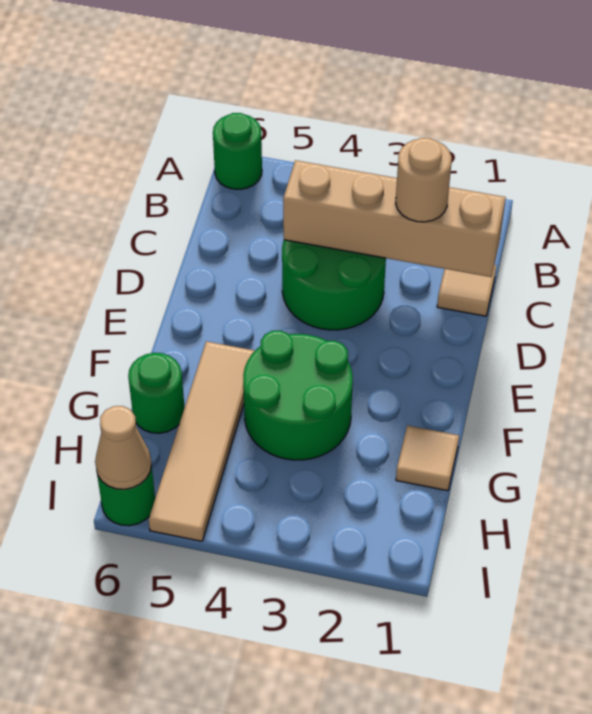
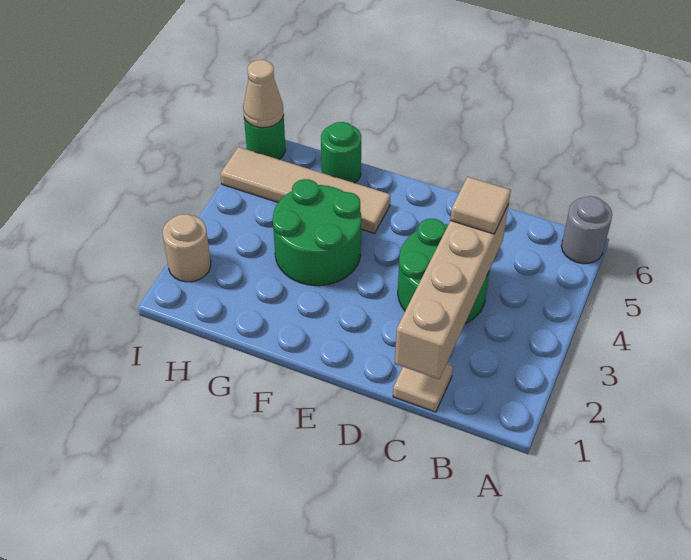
green 1x1 round brick [213,113,262,189] -> grey 1x1 round brick [561,196,612,264]
tan 1x1 round brick [396,138,452,222] -> tan 1x1 round brick moved to [163,214,211,282]
tan 1x1 tile [396,425,459,491] -> tan 1x1 tile moved to [450,177,511,234]

